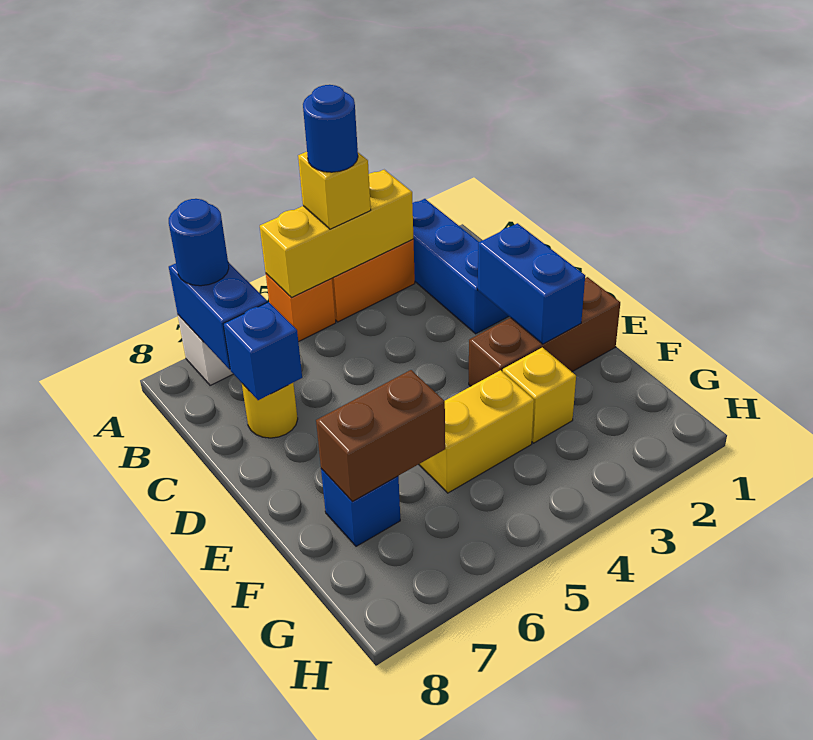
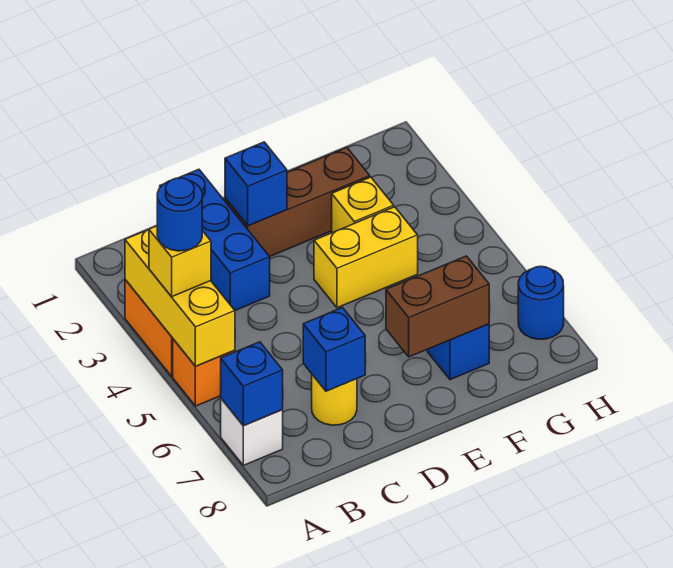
blue 1x3 brick [412,199,509,334] -> blue 1x3 brick turned to [160,169,270,310]
blue 1x2 brick [169,262,267,370] -> blue 1x1 brick [221,342,283,426]
blue 1x1 round brick [169,199,229,286] -> blue 1x1 round brick moved to [518,266,564,339]
blue 1x2 brick [478,223,585,344] -> blue 1x1 brick [225,142,287,226]
brown 1x3 brick [469,277,620,386] -> brown 1x3 brick turned to [225,148,370,257]
yellow 1x2 brick [419,370,534,493] -> yellow 1x2 brick turned to [314,207,418,308]
brown 1x2 brick [316,370,445,501] -> brown 1x2 brick turned to [386,256,489,357]

